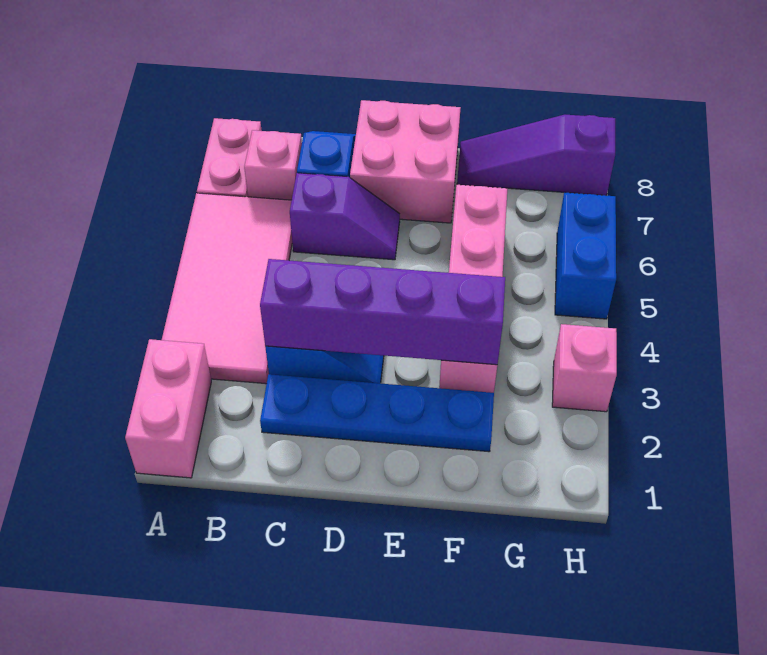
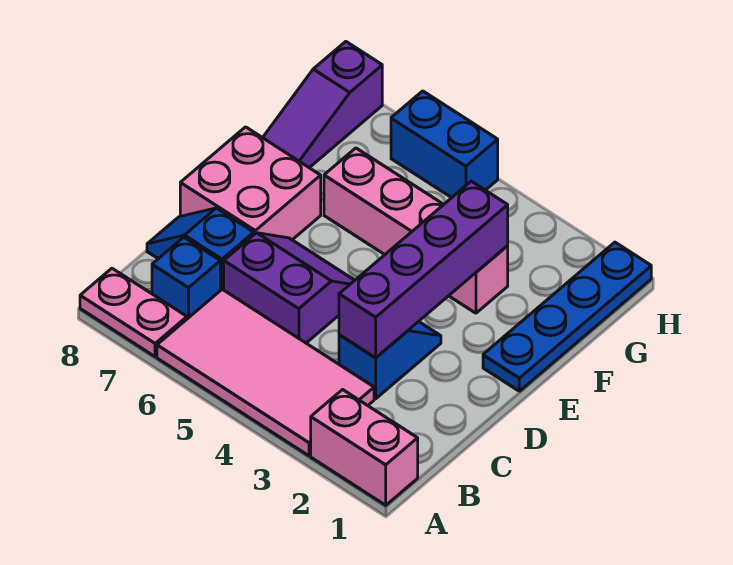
pink 1x1 brick [244,130,302,200] -> blue 1x1 brick [152,237,220,319]
blue 1x4 plate [260,374,494,452] -> blue 1x4 plate moved to [483,242,651,391]
purple 1x2 slope [290,173,400,260] -> purple 2x2 slope [224,233,355,343]
pink 1x1 brick [552,324,617,412] -> none

